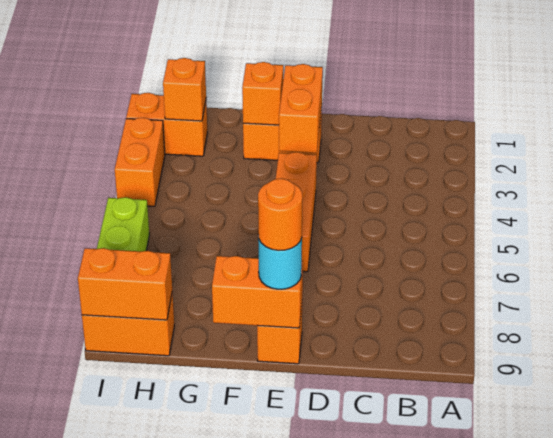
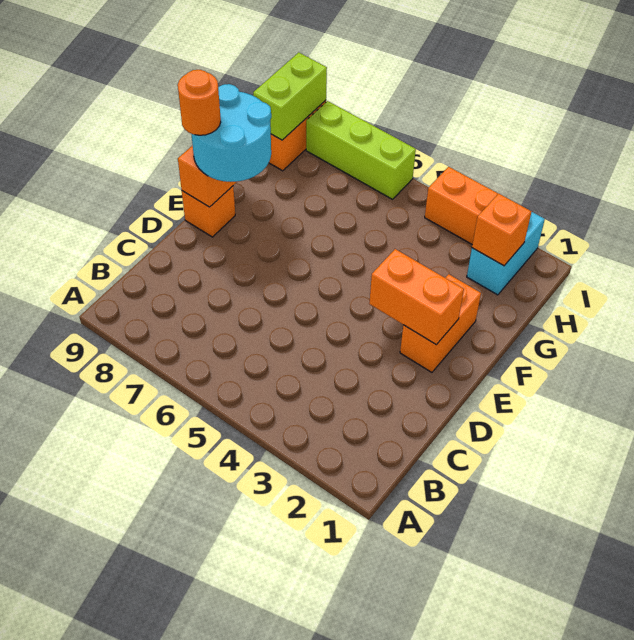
orange 1x3 brick [276,152,317,272] -> none
cyan 1x1 round brick [258,236,302,289] -> cyan 2x2 round brick [192,84,271,182]
orange 1x1 brick [242,62,283,125] -> none
orange 1x2 brick [126,93,207,156] -> cyan 1x2 brick [467,212,545,295]
orange 1x2 brick [78,248,172,320] -> lime 1x2 brick [253,52,327,140]

